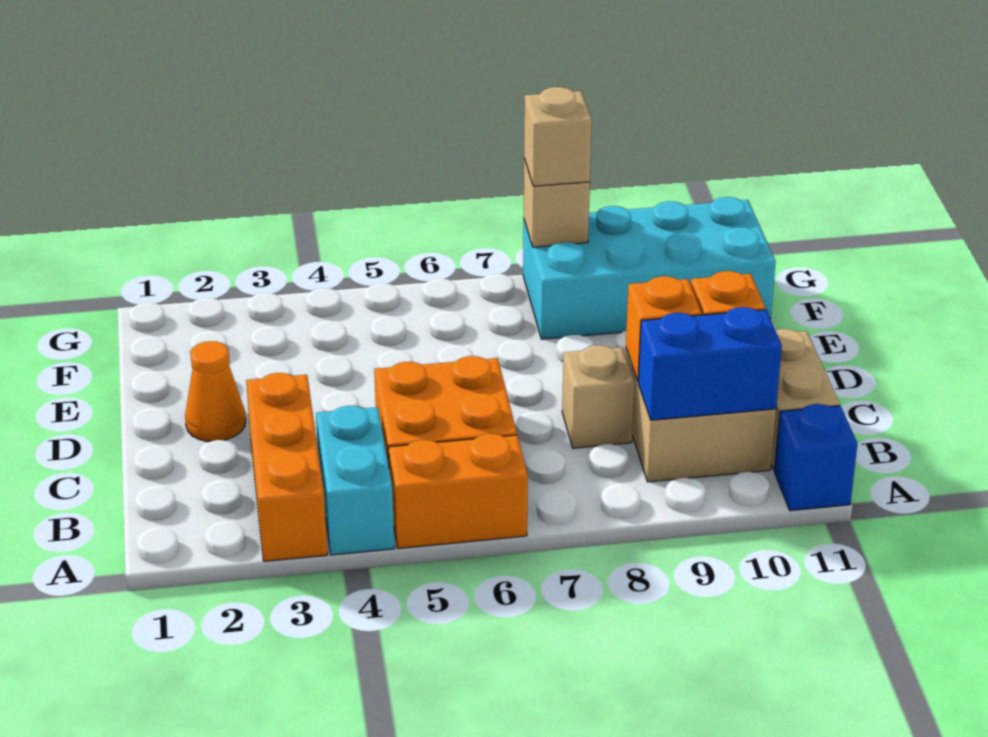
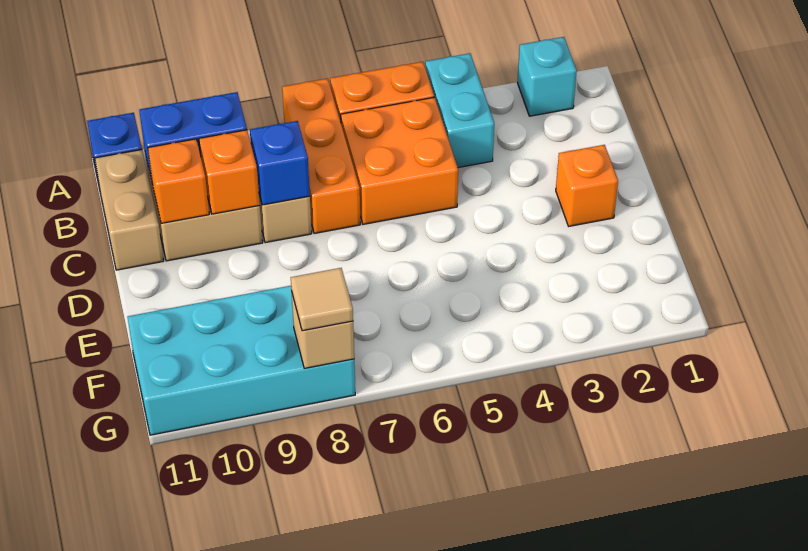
none -> cyan 1x1 brick [518,37,577,116]
orange 1x3 brick [246,373,327,561] -> orange 1x3 brick moved to [282,78,360,234]
none -> blue 1x1 brick [250,121,310,205]
orange 1x1 cone [185,341,246,441] -> orange 1x1 brick [556,145,618,226]
tan 1x1 brick [524,87,592,186] -> tan 1x1 tile [291,268,353,331]

